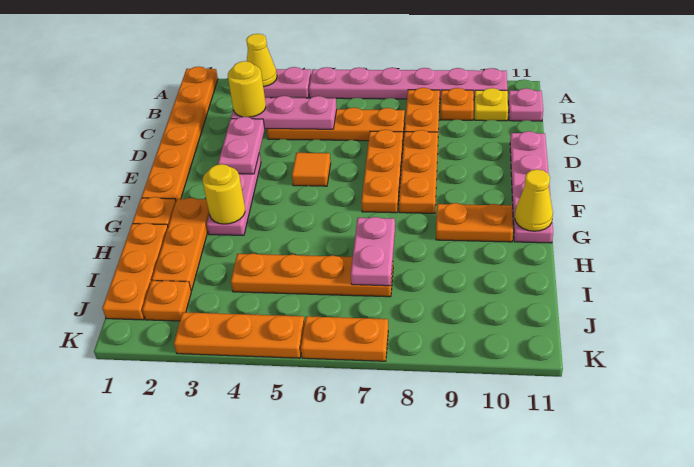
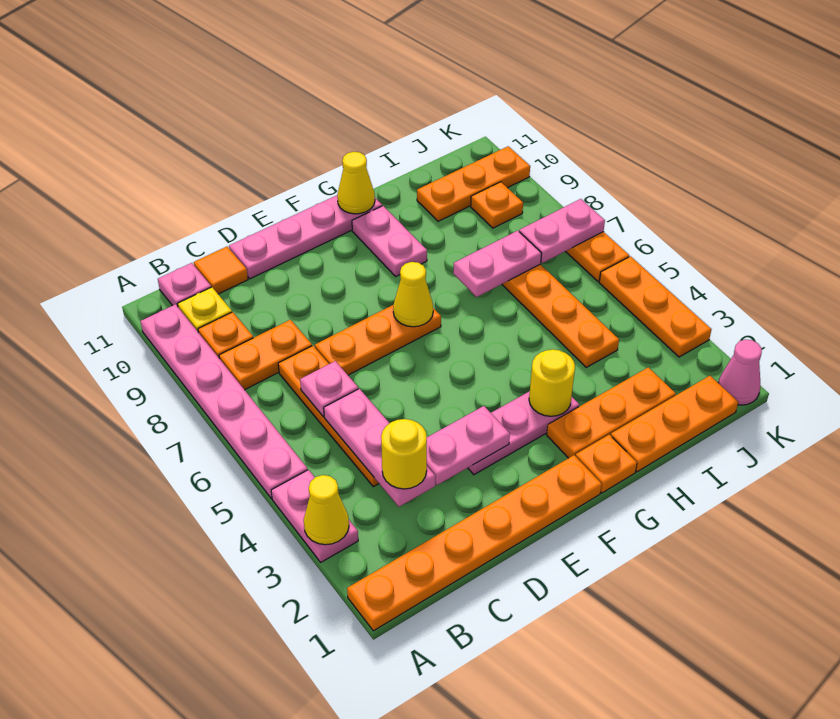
none -> pink 1x1 plate [300,361,358,417]
orange 1x3 plate [399,130,438,213] -> orange 1x3 plate moved to [417,146,530,221]
orange 1x1 tile [292,153,331,186] -> orange 1x1 tile moved to [194,247,248,294]
none -> yellow 1x1 cone [393,262,433,327]
orange 1x2 plate [436,203,513,242] -> pink 1x2 plate [352,206,427,276]
orange 1x1 plate [142,281,191,321] -> orange 1x1 plate moved to [471,182,523,228]
none -> pink 1x2 plate [519,199,605,263]
none -> pink 1x1 cone [718,340,762,405]

